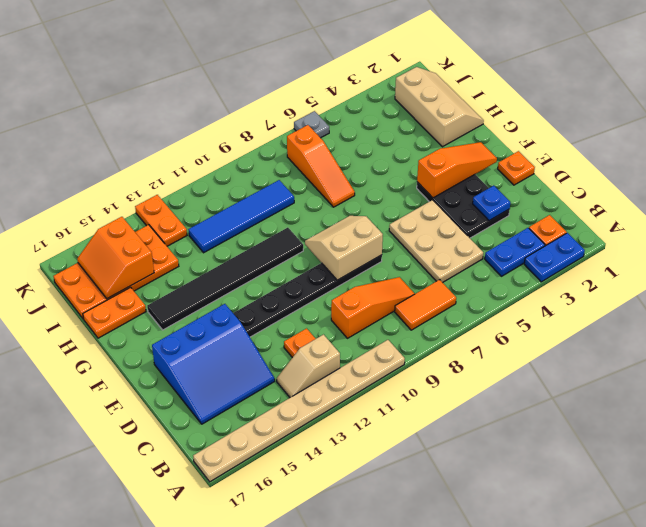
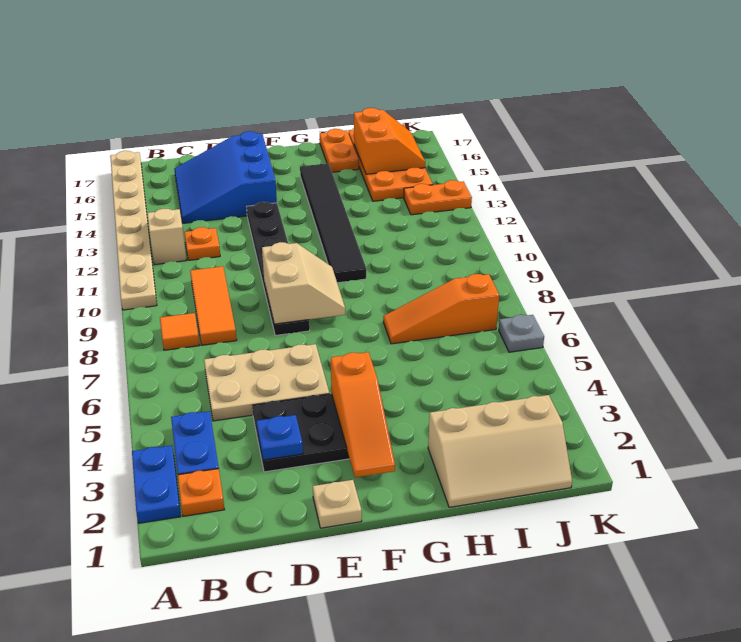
orange 1x2 tile [395,280,456,330] -> orange 1x1 tile [160,313,199,350]
orange 1x3 slope [331,277,415,338] -> orange 1x3 tile [190,266,237,345]
orange 1x1 plate [498,151,535,185] -> tan 1x1 plate [313,480,362,528]
blue 1x4 tile [188,180,294,253] -> none
orange 2x2 slope [77,217,154,299] -> orange 2x2 slope turned to [354,108,425,174]

